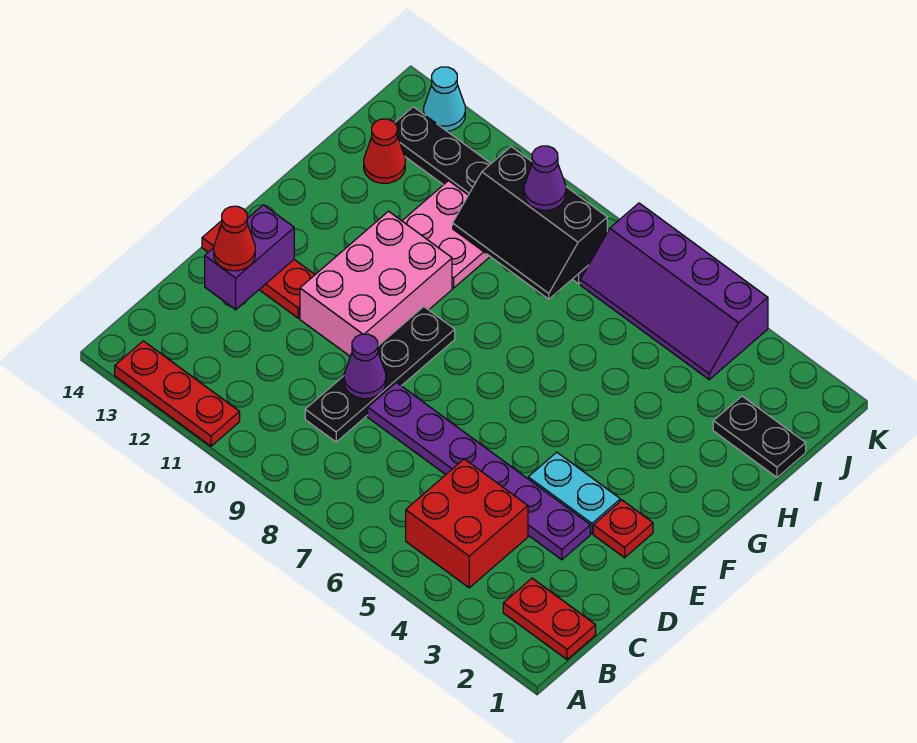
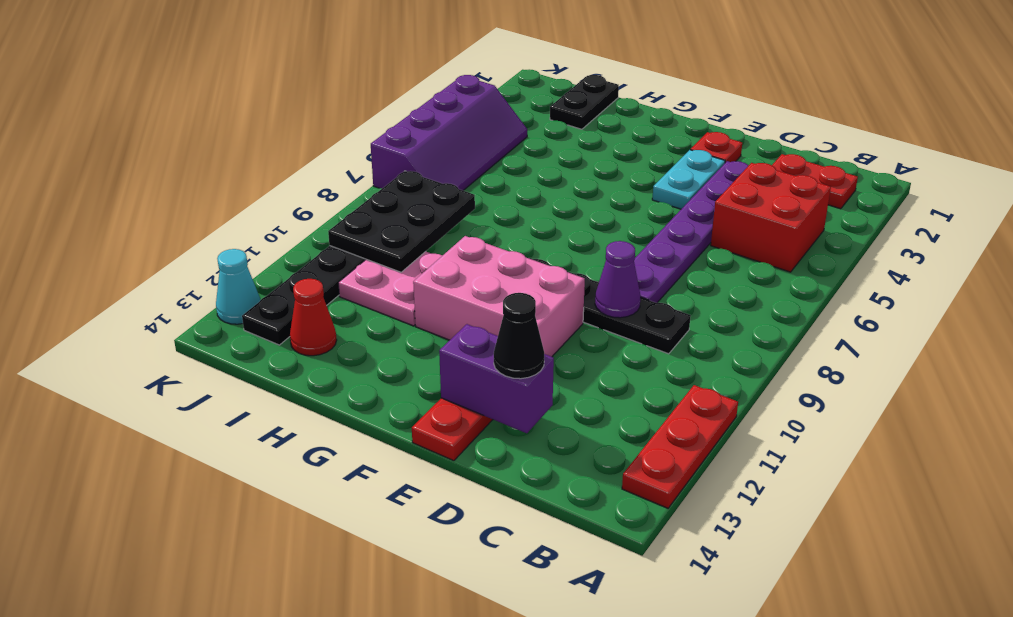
red 1x2 plate [503,578,596,660] -> red 1x2 plate turned to [772,154,858,209]
red 1x1 cone [214,206,255,271] -> black 1x1 cone [494,293,544,379]
black 2x3 slope [453,147,607,299] -> black 2x3 plate [328,171,475,272]
purple 1x1 cone [524,146,566,210] -> none

